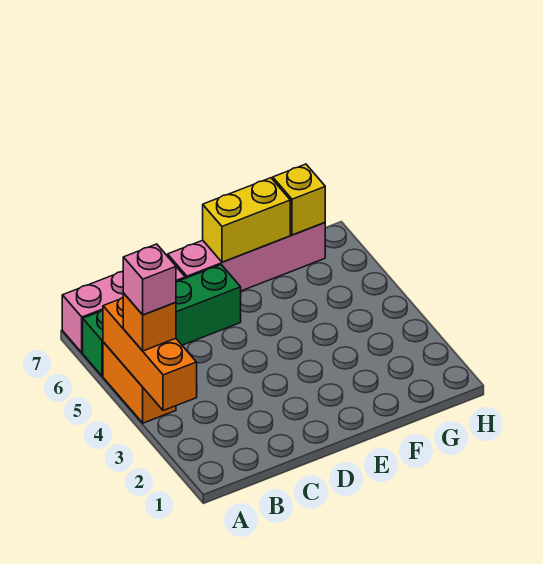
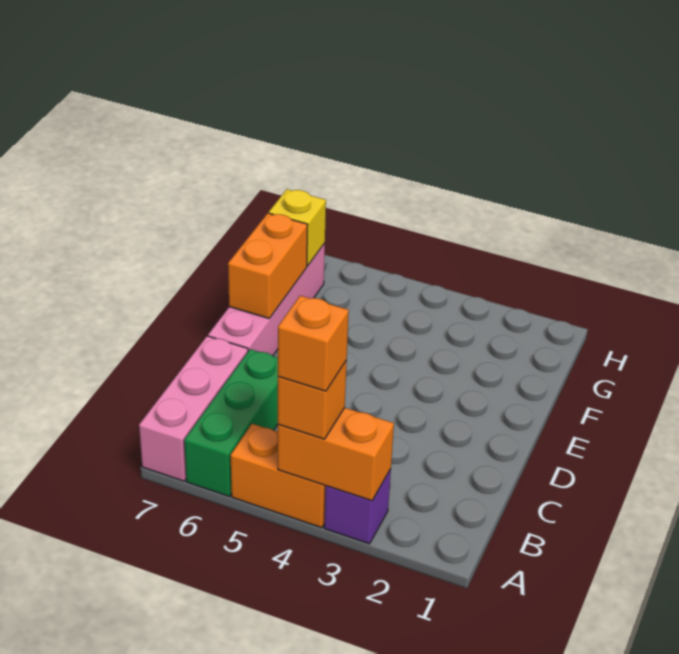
none -> purple 1x1 brick [324,469,391,544]
orange 1x3 brick [103,298,197,411] -> orange 1x2 brick [278,408,394,501]
pink 1x1 brick [123,244,176,315] -> orange 1x1 brick [278,296,349,391]
green 1x4 brick [83,265,241,376] -> green 1x3 brick [184,349,278,496]
yellow 1x2 brick [203,178,290,262] -> orange 1x2 brick [228,213,308,318]

